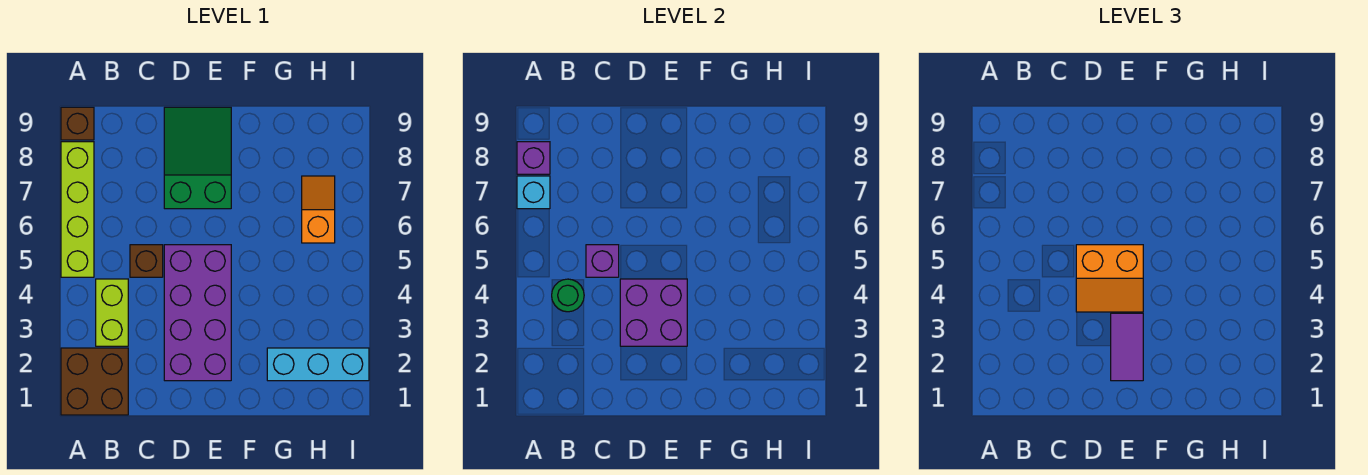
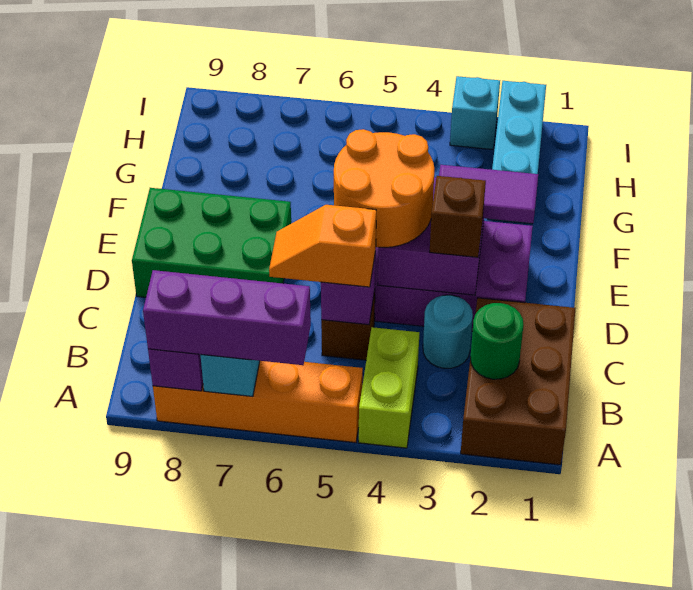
brown 2x2 brick [61,348,128,415] -> brown 2x3 brick [461,298,575,465]
lime 1x4 brick [61,142,94,277] -> orange 1x4 brick [153,361,363,443]
none -> purple 1x3 brick [143,270,311,365]
brown 1x1 brick [61,107,94,140] -> brown 1x1 brick moved to [430,176,486,257]
lime 1x2 brick [96,279,128,346] -> lime 1x2 brick turned to [359,327,419,448]
green 1x1 round brick [552,279,584,312] -> green 1x1 round brick moved to [471,303,523,379]
none -> cyan 1x1 round brick [423,295,473,368]
orange 2x2 slope [1076,245,1143,312] -> orange 2x2 round brick [334,129,434,247]
green 2x3 slope [164,107,231,209] -> green 2x3 brick [132,188,291,297]
orange 1x2 slope [302,176,335,243] -> orange 1x2 slope moved to [269,205,376,287]
none -> cyan 1x1 brick [450,76,500,150]

